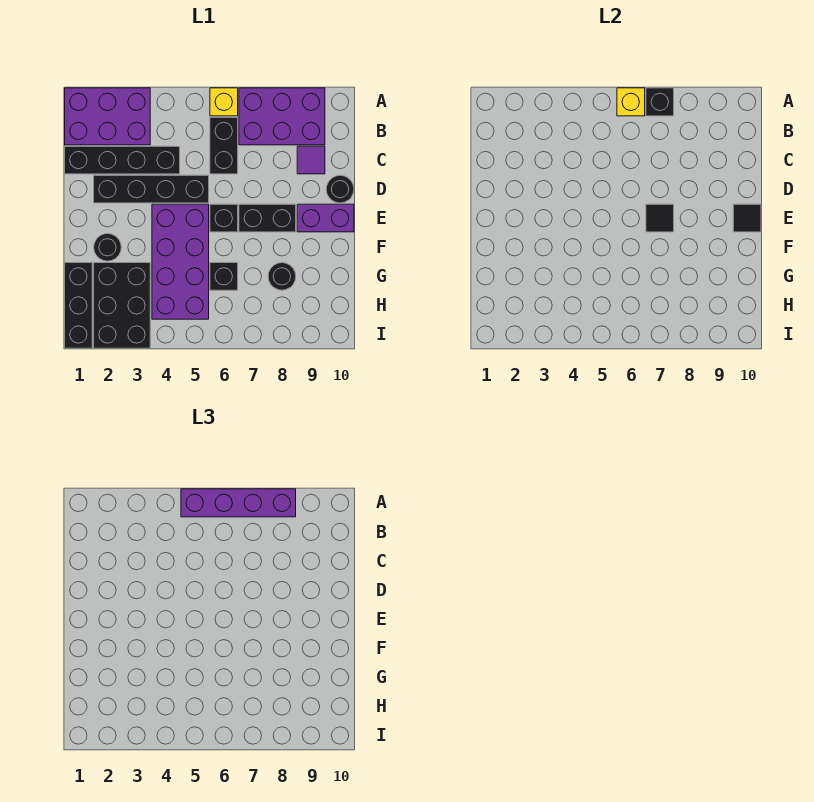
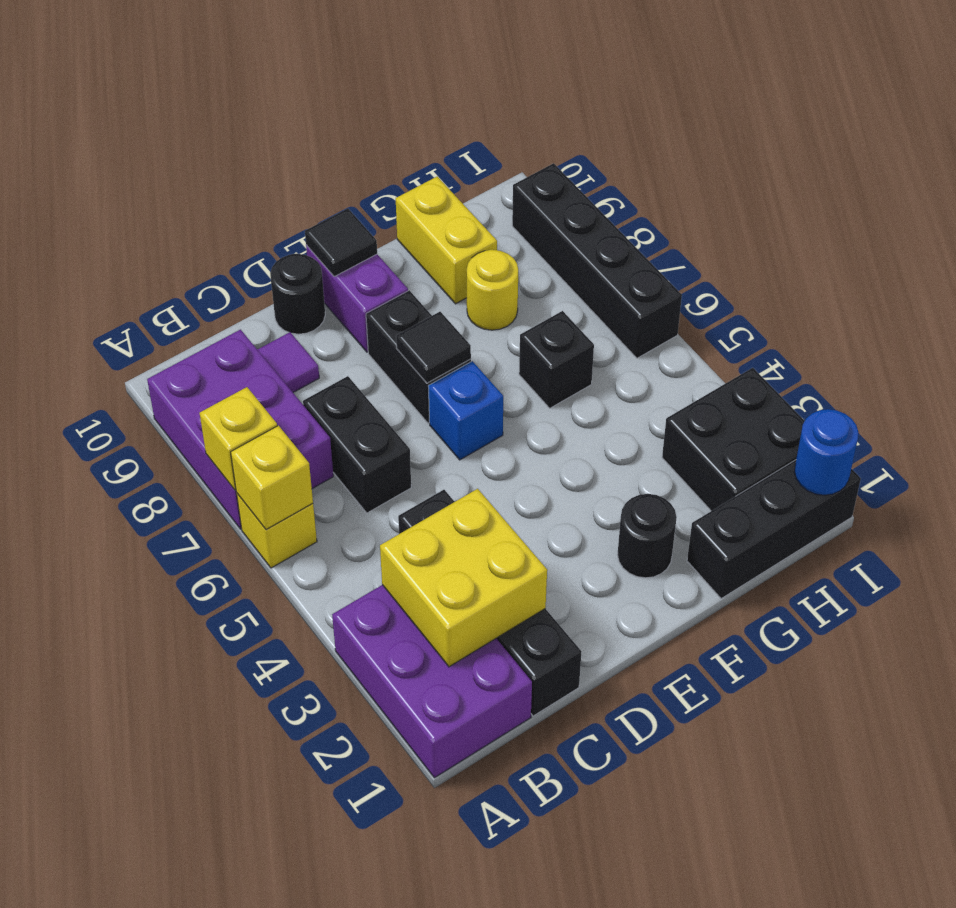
purple 1x4 brick [181,489,296,517] -> none
black 1x1 brick [646,88,674,116] -> yellow 1x1 brick [200,387,277,490]
none -> yellow 2x2 brick [380,489,547,667]
black 1x2 brick [210,117,238,174] -> black 1x2 brick turned to [303,376,411,513]
black 1x4 brick [94,175,209,203] -> black 1x4 brick moved to [512,163,682,358]
purple 2x4 brick [152,204,209,319] -> none
black 1x1 brick [210,204,238,232] -> blue 1x1 brick [428,361,503,460]
black 2x3 brick [94,263,150,348] -> black 2x2 brick [662,368,805,511]
black 1x1 round brick [268,263,296,290] -> yellow 1x1 round brick [467,250,518,330]
none -> yellow 1x2 brick [396,177,497,304]
none -> blue 1x1 round brick [794,409,858,495]

